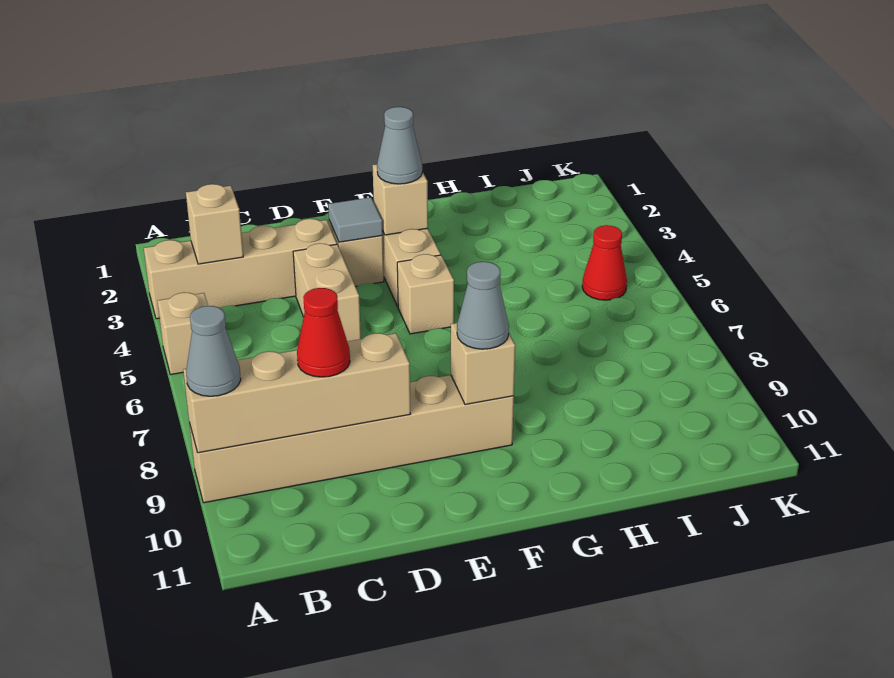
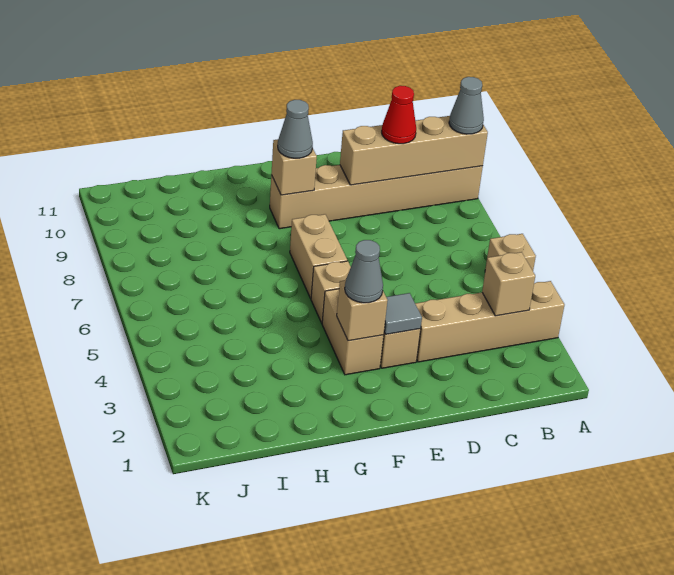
tan 1x2 brick [293,243,361,341] -> tan 1x2 brick moved to [290,214,347,298]
red 1x1 cone [582,225,627,300] -> none

